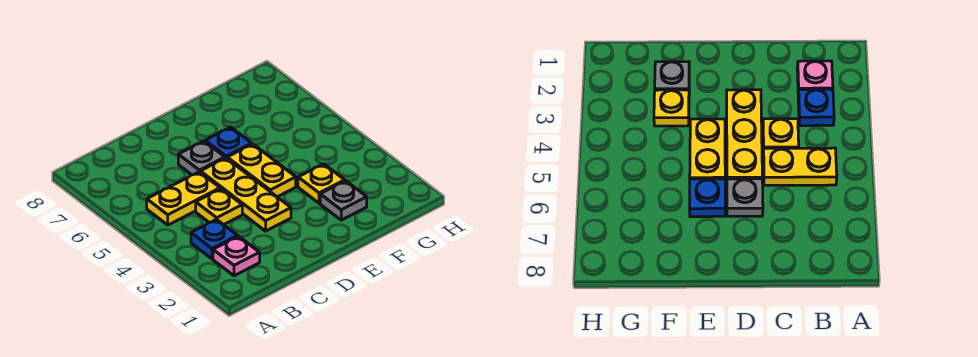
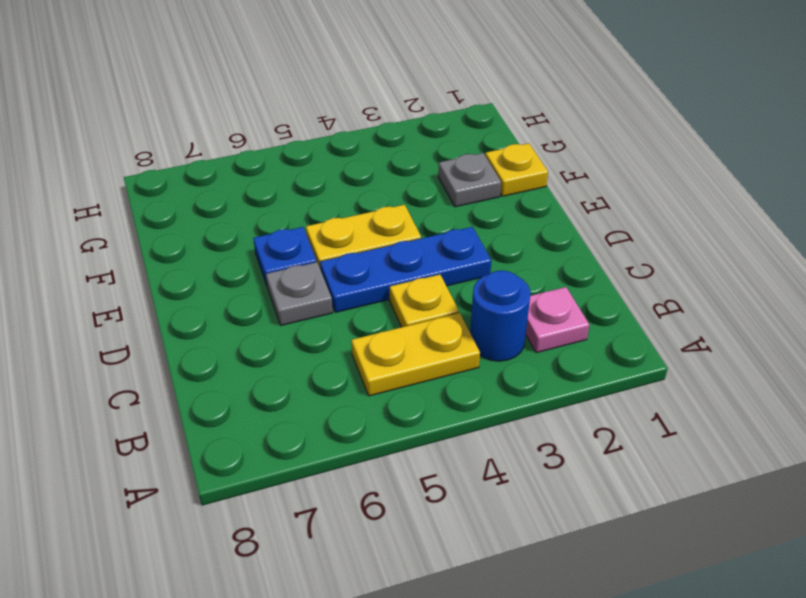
blue 1x1 plate [191,219,237,259] -> blue 1x1 round brick [470,270,531,361]
yellow 1x2 plate [147,172,220,225] -> yellow 1x2 plate turned to [351,313,480,396]
yellow 1x3 plate [200,158,291,231] -> blue 1x3 plate [320,227,491,312]
yellow 1x1 plate [298,164,345,203] -> yellow 1x1 plate moved to [485,143,548,196]

